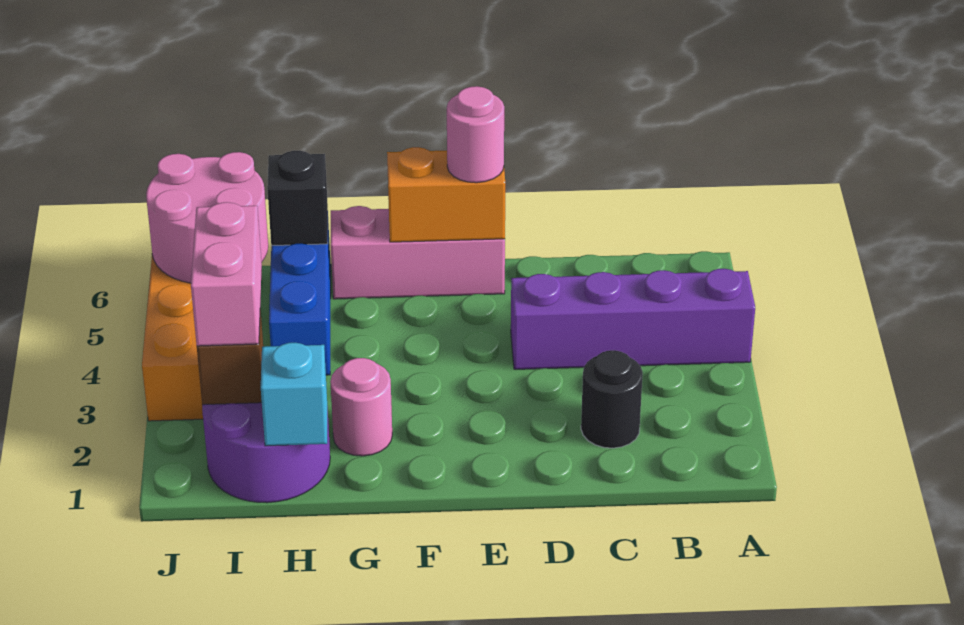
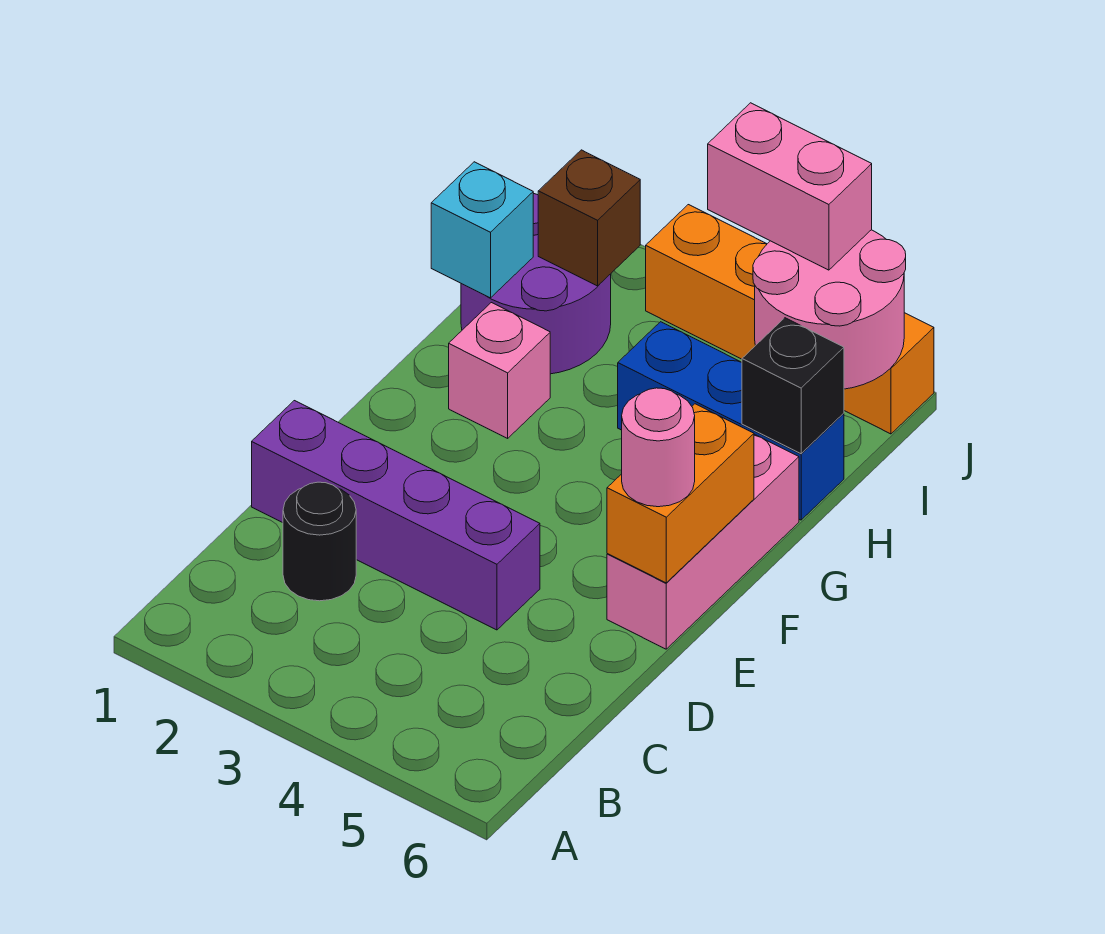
purple 1x4 brick [511,269,755,369] -> purple 1x4 brick turned to [252,401,540,630]
pink 1x1 round brick [330,358,392,456] -> pink 1x1 brick [449,303,550,438]
pink 1x2 brick [191,202,262,346] -> pink 1x2 brick moved to [708,103,872,270]

